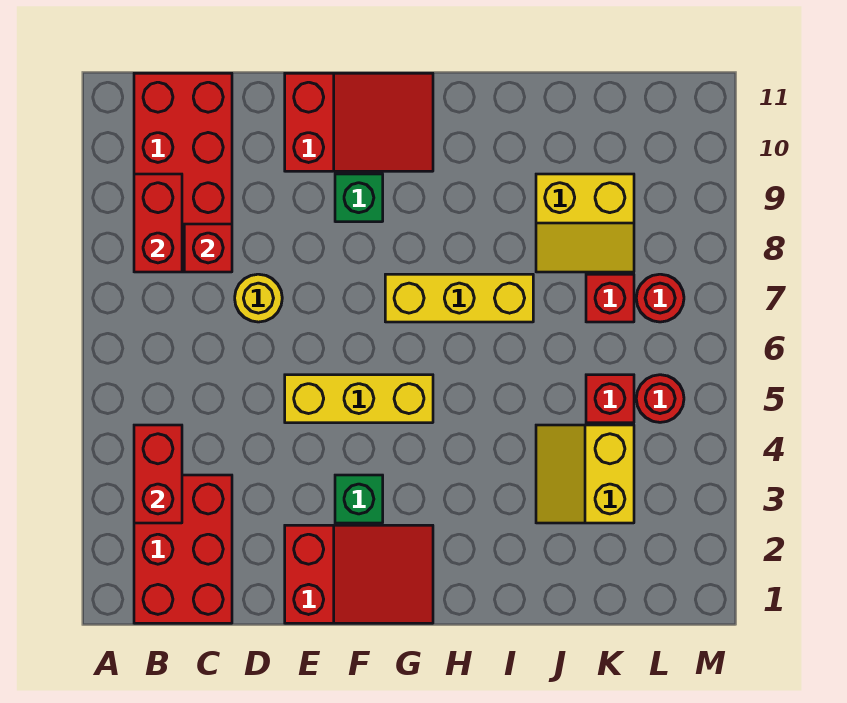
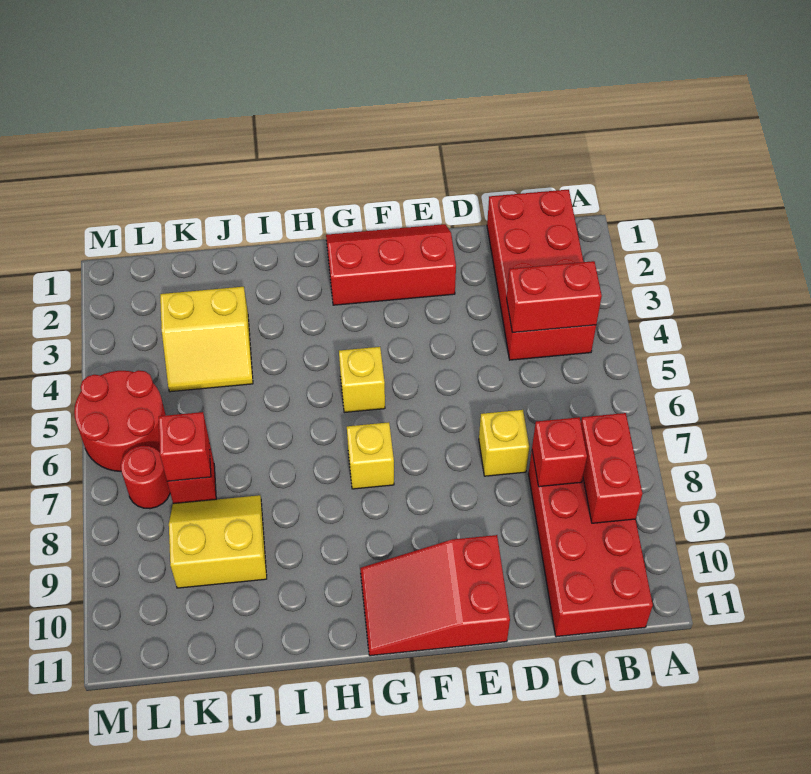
red 2x3 brick [134,475,232,623] -> red 2x4 brick [487,189,596,360]
red 1x2 brick [134,425,182,523] -> red 1x2 brick turned to [507,261,602,333]
yellow 1x1 round brick [235,274,282,322] -> yellow 1x1 brick [479,410,529,476]
red 2x3 slope [285,525,433,623] -> red 2x3 slope turned to [326,224,456,305]
yellow 1x3 brick [285,375,433,423] -> yellow 1x1 brick [339,347,385,413]
green 1x1 brick [335,475,383,523] -> none
green 1x1 brick [335,174,383,222] -> none
yellow 1x3 brick [385,274,533,322] -> yellow 1x1 brick [347,422,394,489]
yellow 2x2 slope [536,425,634,523] -> yellow 2x2 slope turned to [160,287,253,392]
red 1x1 brick [586,375,634,423] -> red 1x1 brick moved to [159,412,211,481]
red 1x1 round brick [636,375,684,422] -> red 2x2 round brick [74,370,166,472]

